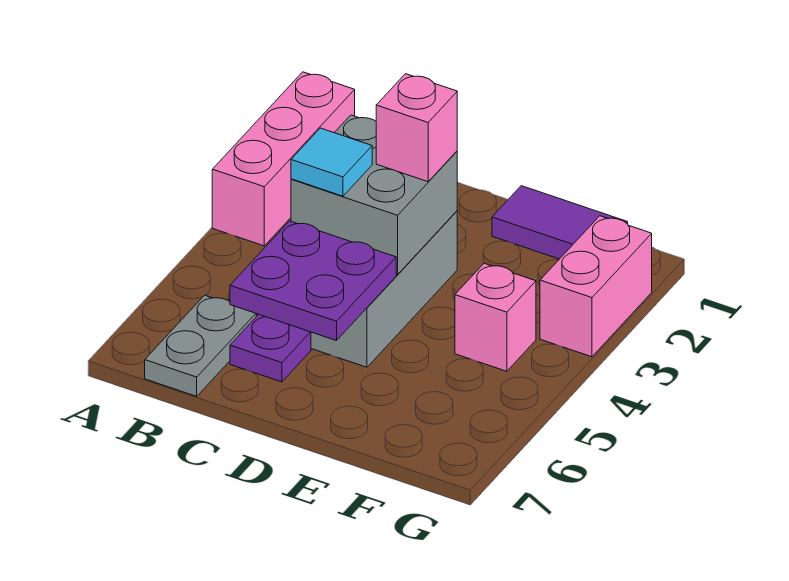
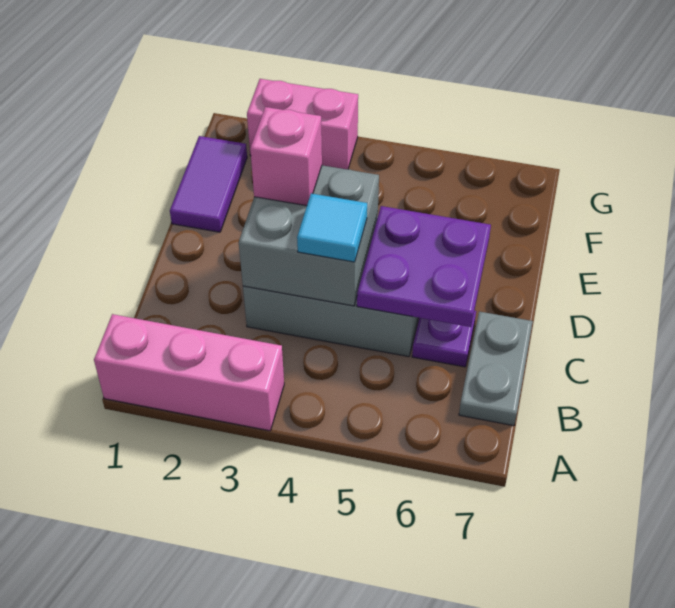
grey 1x2 plate [145,295,256,396] -> grey 1x2 plate turned to [459,312,533,426]
pink 1x1 brick [455,263,536,371] -> none

